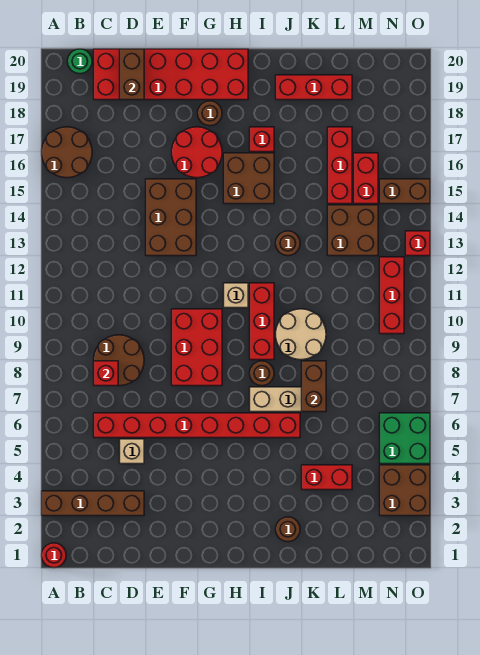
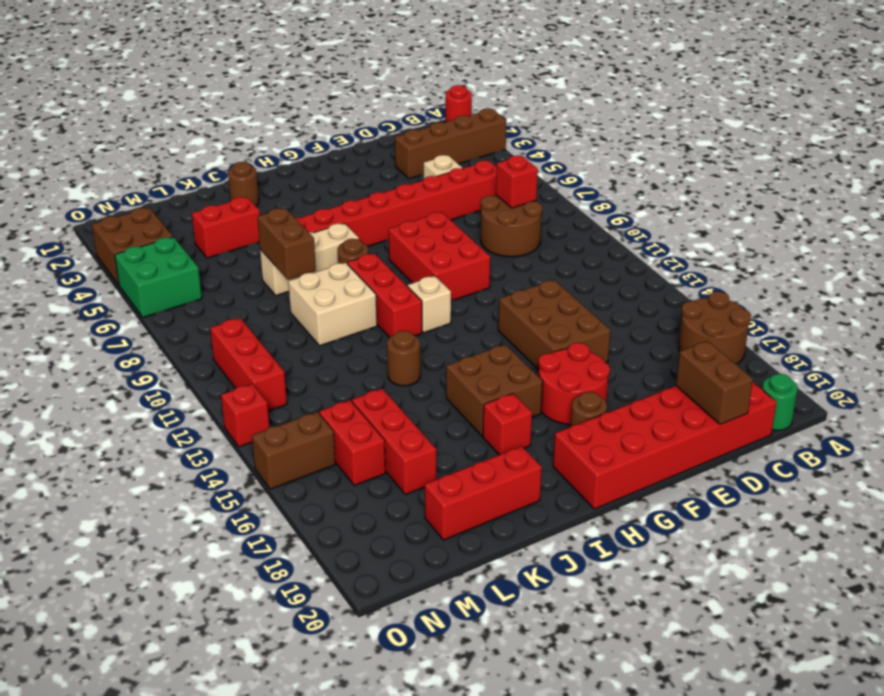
tan 2x2 round brick [276,309,326,360] -> tan 2x2 brick [288,263,377,346]
brown 2x2 brick [328,205,378,256] -> none

